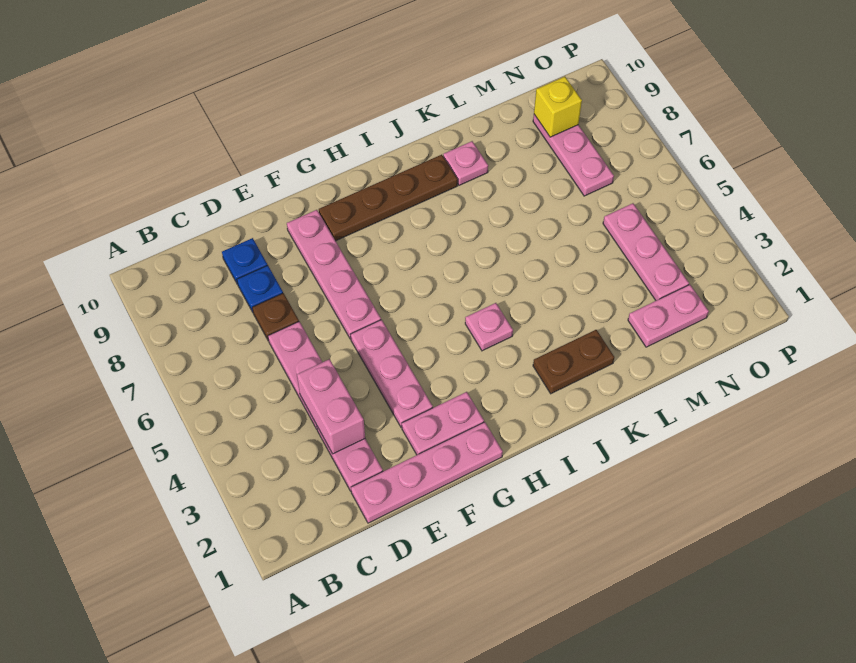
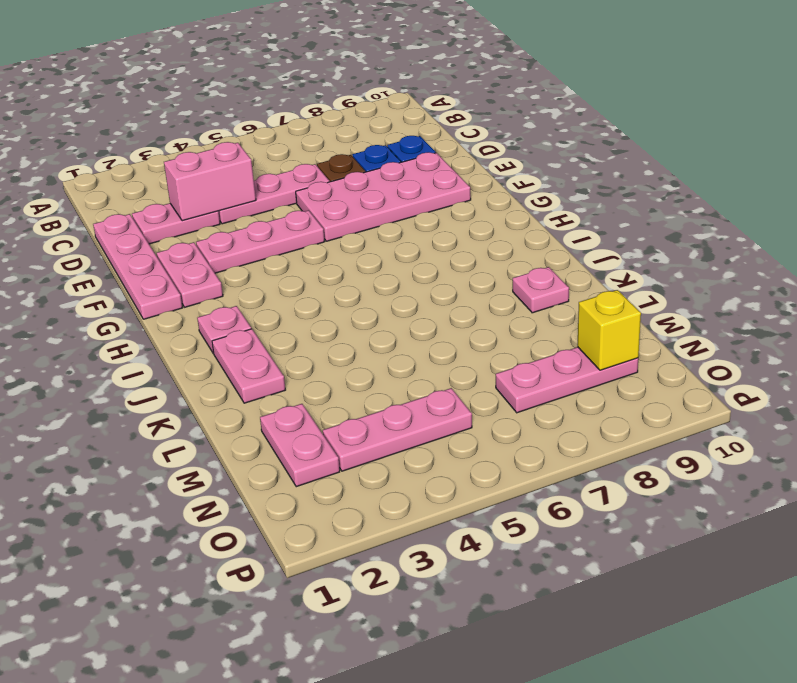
pink 1x4 plate [287,210,381,339] -> pink 2x4 plate [296,152,471,241]
brown 1x4 plate [319,155,458,241] -> none
pink 1x1 plate [465,303,513,351] -> pink 1x1 plate moved to [197,306,251,353]
brown 1x2 plate [533,330,614,394] -> pink 1x2 plate [212,329,285,403]

